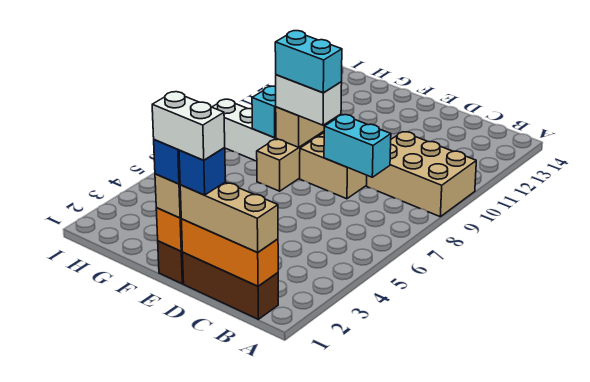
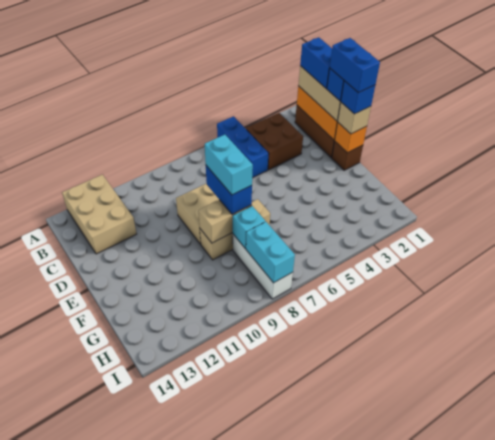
none -> blue 1x3 brick [217,116,269,178]
tan 2x3 brick [367,132,476,217] -> tan 2x3 brick moved to [62,175,137,254]
none -> blue 1x2 brick [300,37,332,88]
none -> brown 2x2 brick [246,113,303,170]
cyan 1x2 brick [324,115,391,177] -> cyan 1x2 brick moved to [246,222,295,283]
white 1x2 brick [152,92,225,160] -> blue 1x2 brick [330,38,380,93]
white 1x2 brick [276,75,342,125] -> blue 1x2 brick [206,166,252,214]

